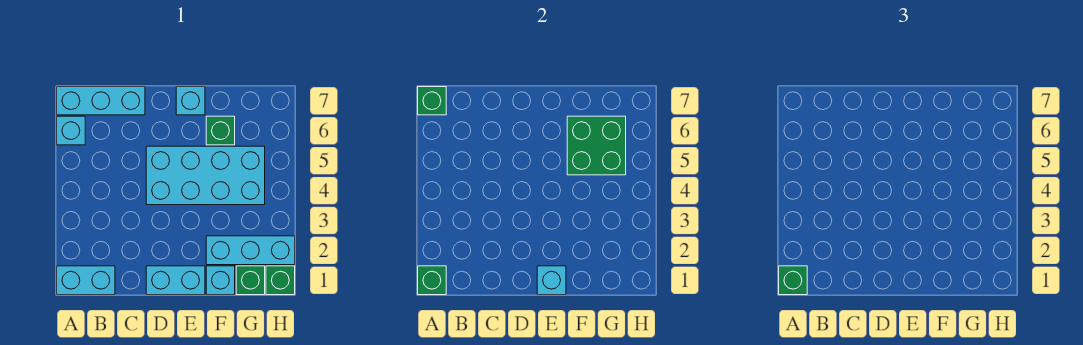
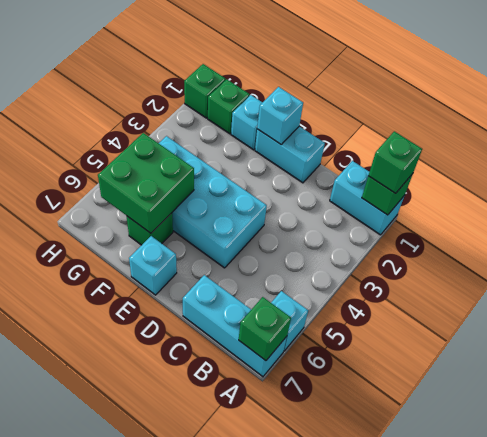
cyan 1x3 brick [206,236,295,265] -> none

